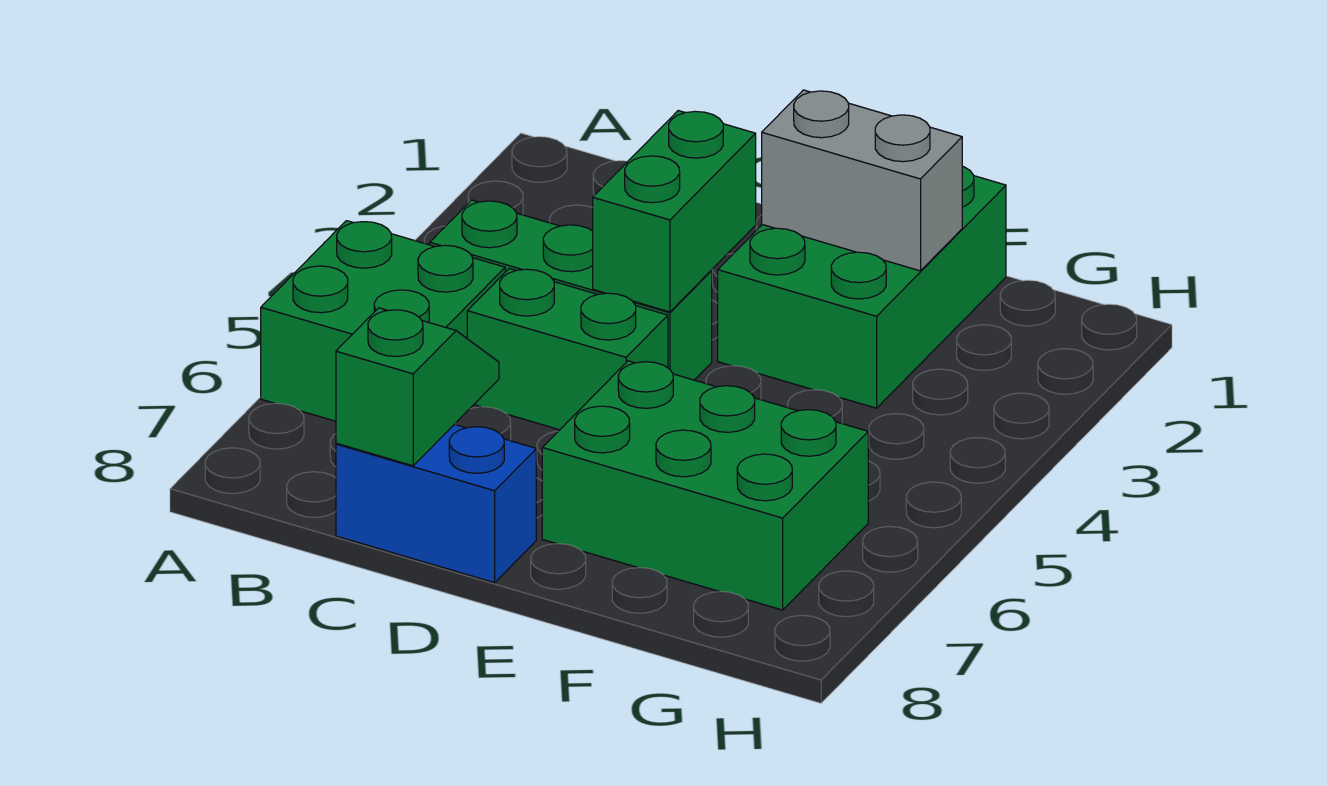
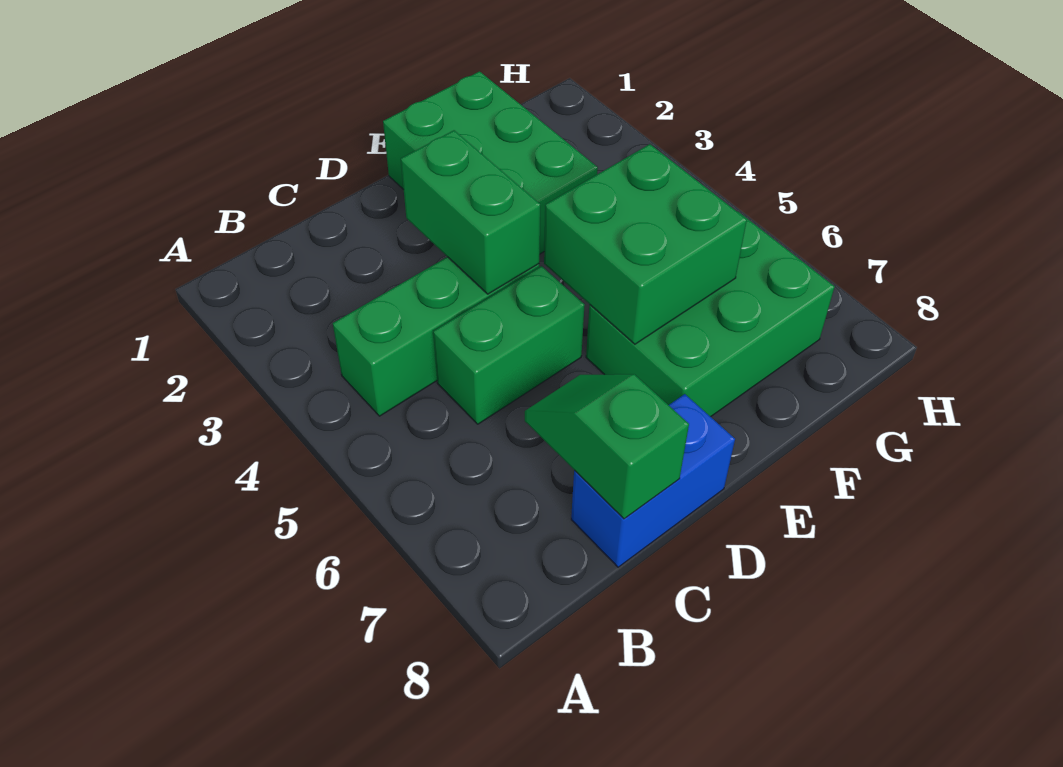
green 2x2 brick [261,221,505,421] -> green 2x2 brick moved to [544,144,747,344]
grey 1x2 brick [762,90,962,271] -> none

